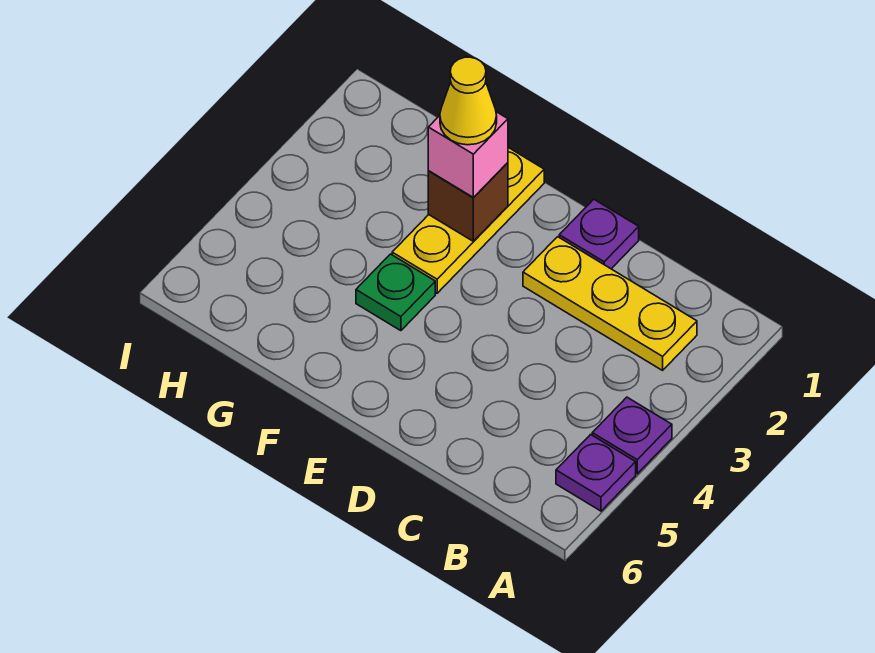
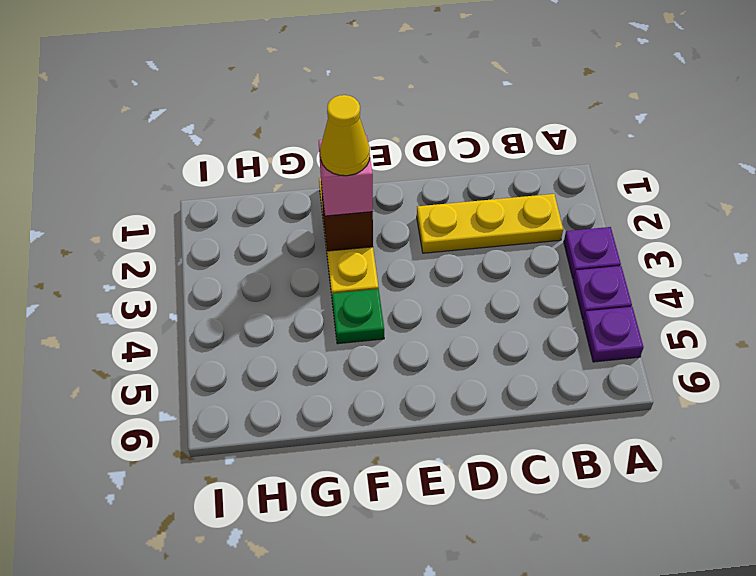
purple 1x1 plate [559,199,639,269] -> purple 1x1 plate moved to [564,227,621,279]

